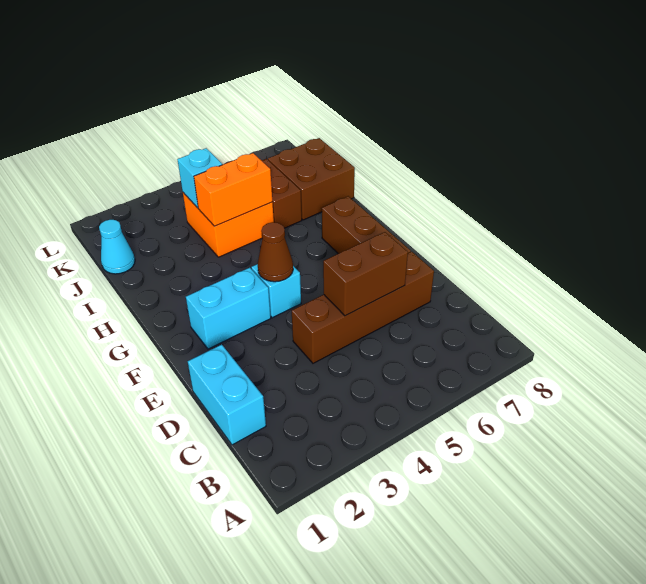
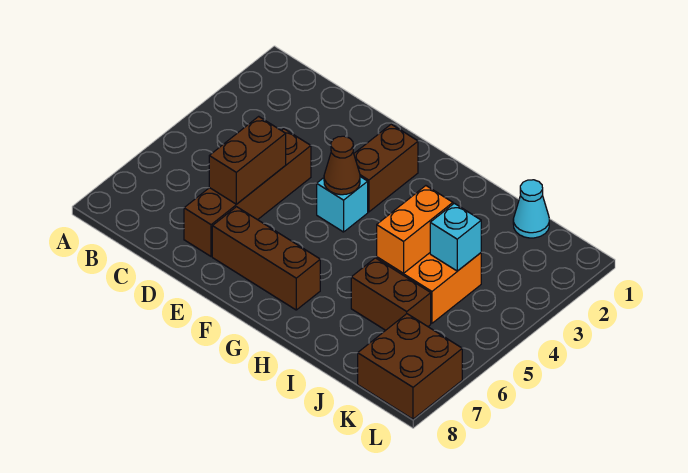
cyan 1x2 brick [188,345,266,445] -> none
cyan 1x2 brick [186,268,271,349] -> brown 1x2 brick [354,124,418,212]
brown 2x2 brick [268,138,355,220] -> brown 2x2 brick moved to [358,314,462,419]

